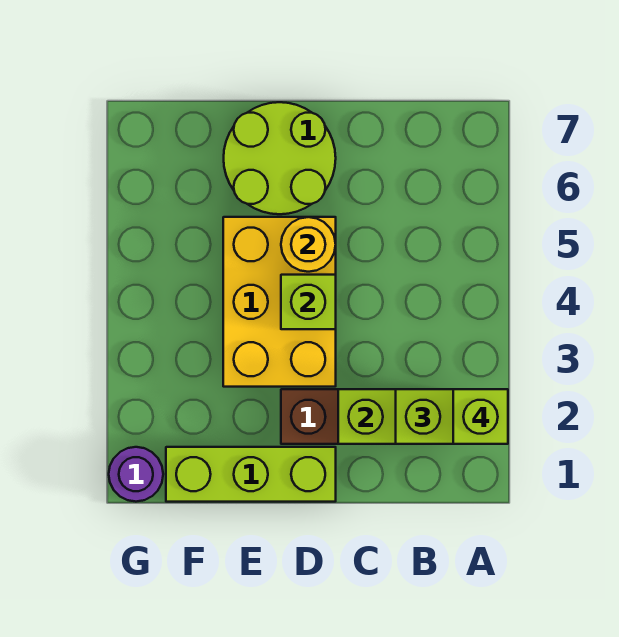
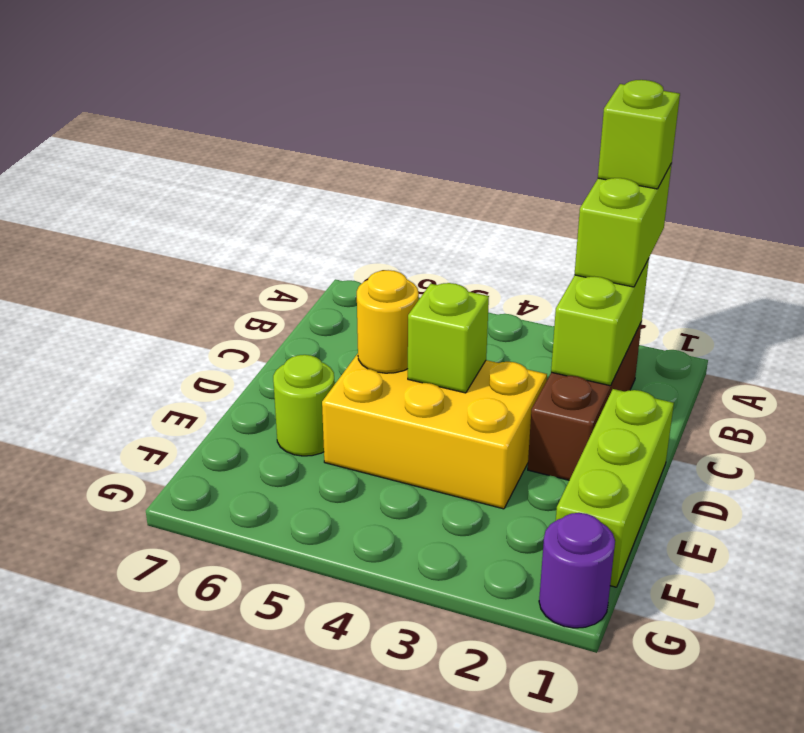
lime 2x2 round brick [224,102,336,214] -> lime 1x1 round brick [273,355,335,456]

